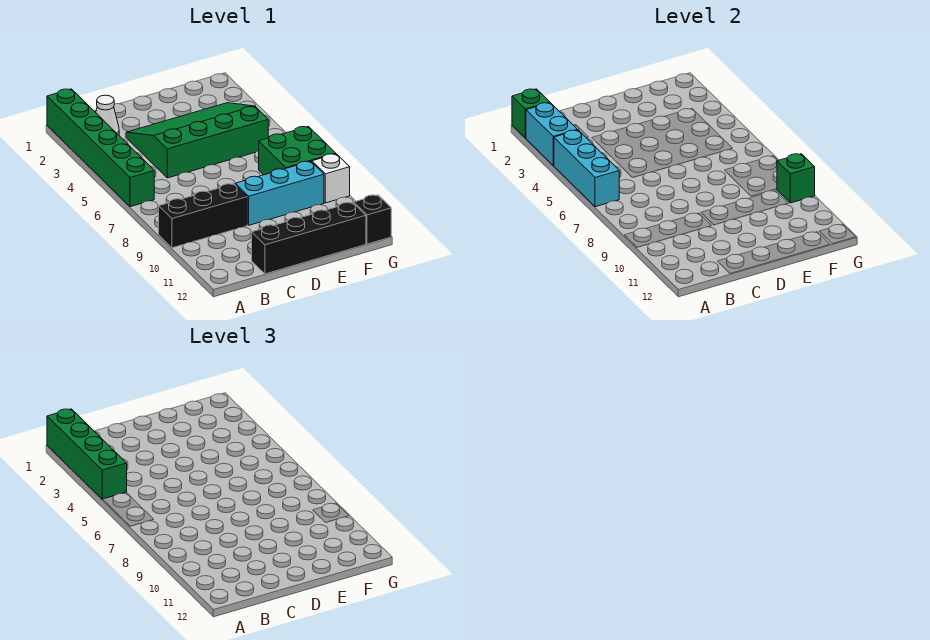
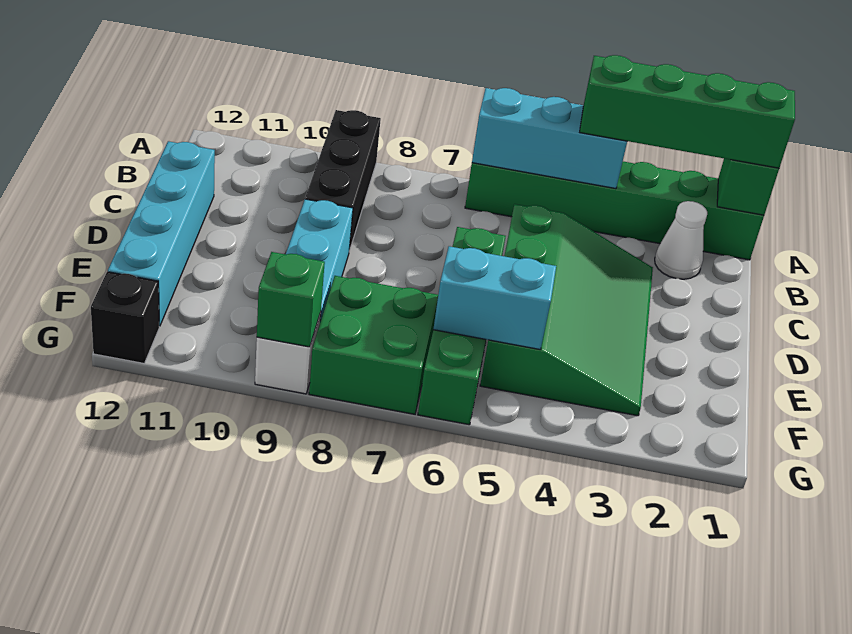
cyan 1x2 brick [526,103,577,166] -> cyan 1x2 brick moved to [433,246,556,349]
black 1x4 brick [252,202,366,274] -> cyan 1x4 brick [108,141,215,326]
none -> green 1x4 brick [418,227,506,425]

